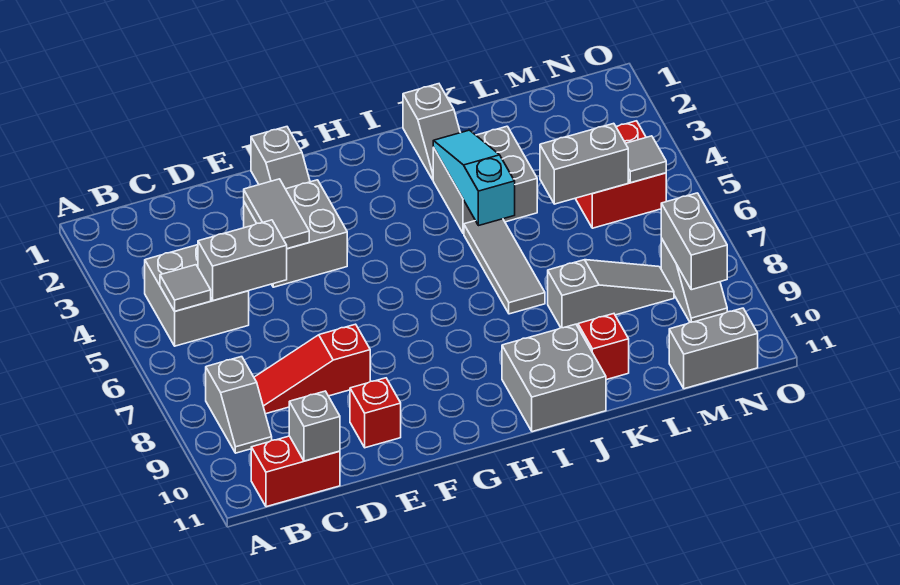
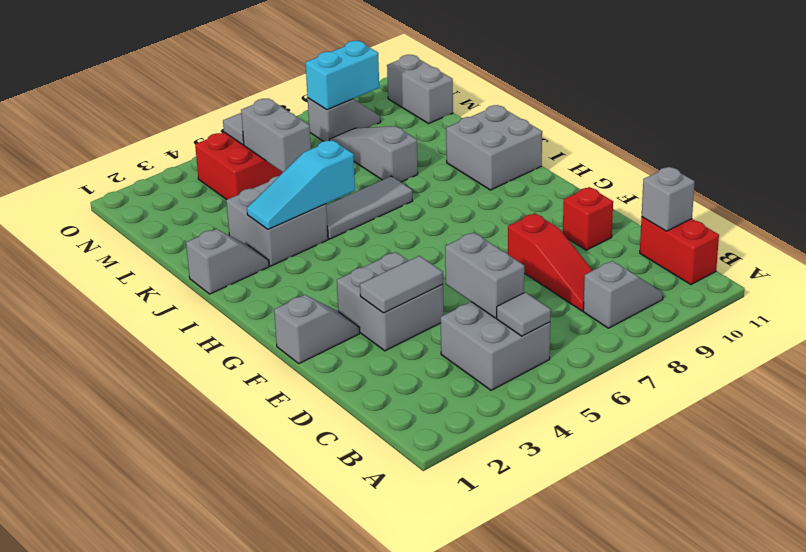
red 1x1 brick [578,314,629,380] -> none
grey 1x2 brick [661,193,727,290] -> cyan 1x2 brick [306,41,379,110]

